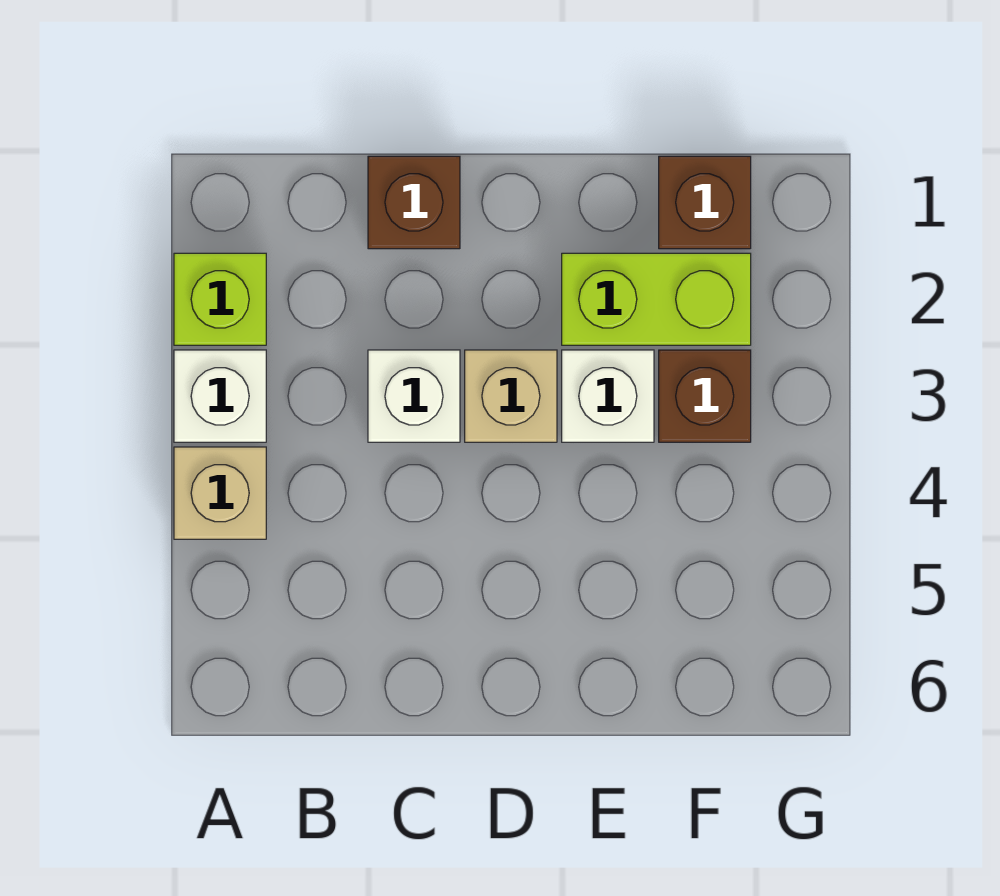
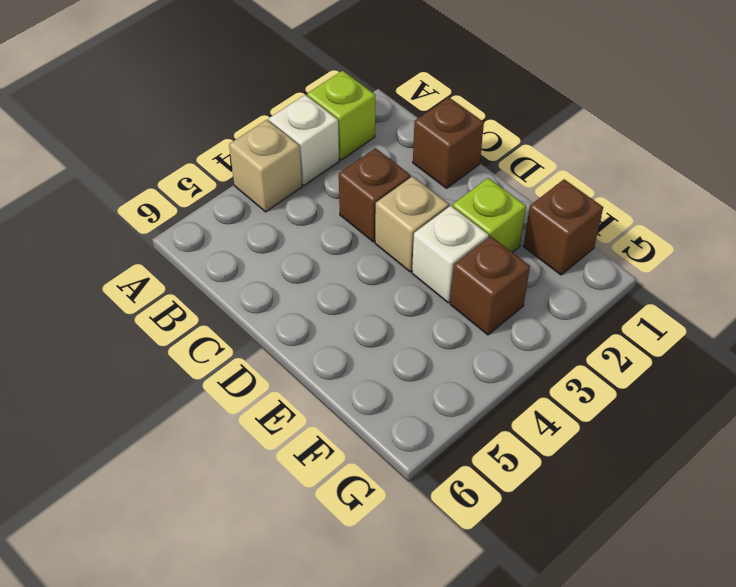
white 1x1 brick [368,350,460,442] -> brown 1x1 brick [339,148,411,242]
lime 1x2 brick [562,253,751,345] -> lime 1x1 brick [452,178,526,252]

